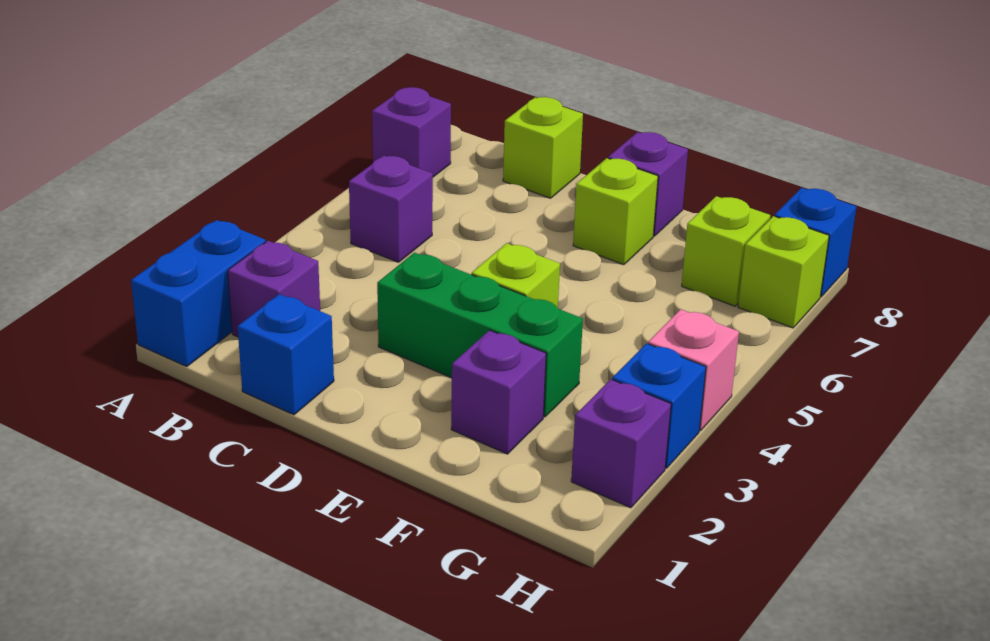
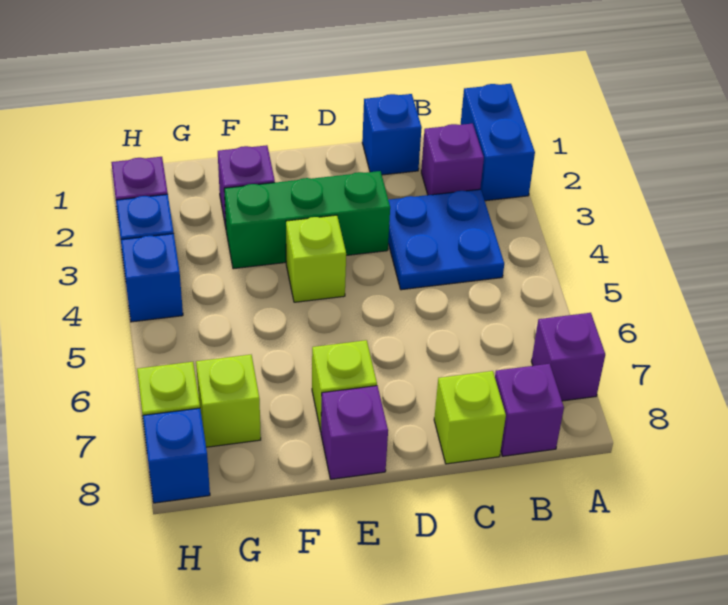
none -> blue 2x2 plate [388,189,504,290]
purple 1x1 brick [349,156,433,262] -> purple 1x1 brick moved to [495,364,564,456]
pink 1x1 brick [648,309,739,431] -> blue 1x1 brick [121,234,183,322]

